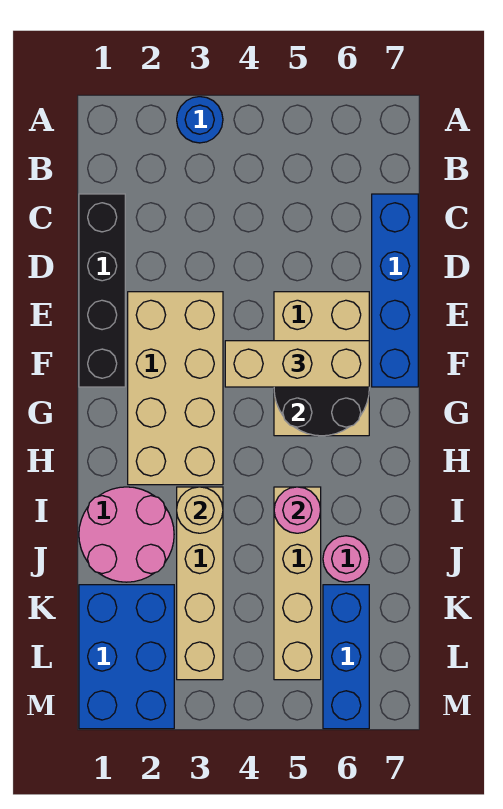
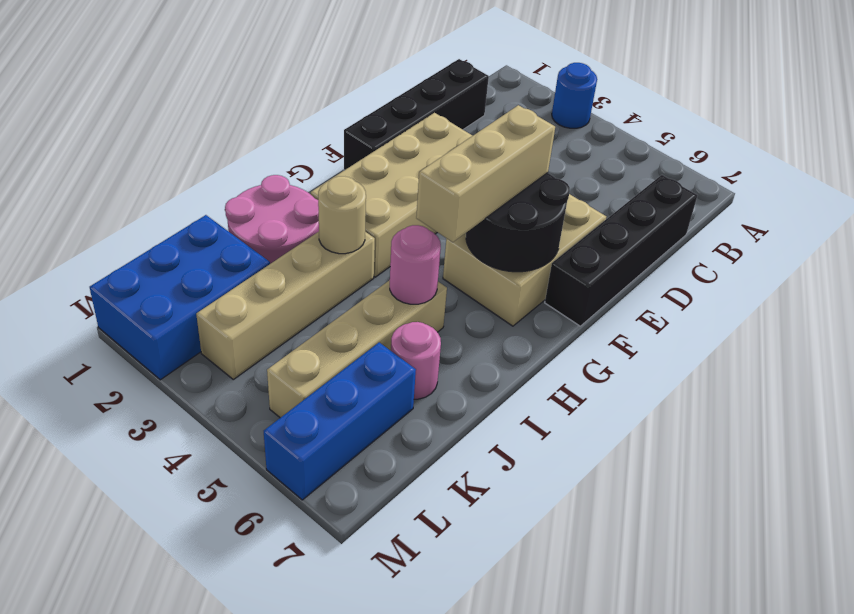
blue 1x4 brick [372,194,418,387] -> black 1x4 brick [545,175,697,326]
tan 1x3 brick [225,341,369,387] -> tan 1x3 brick turned to [416,105,555,242]

